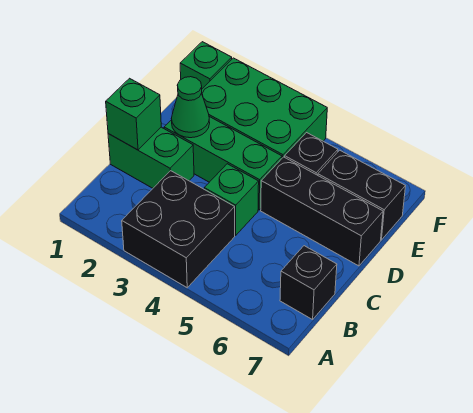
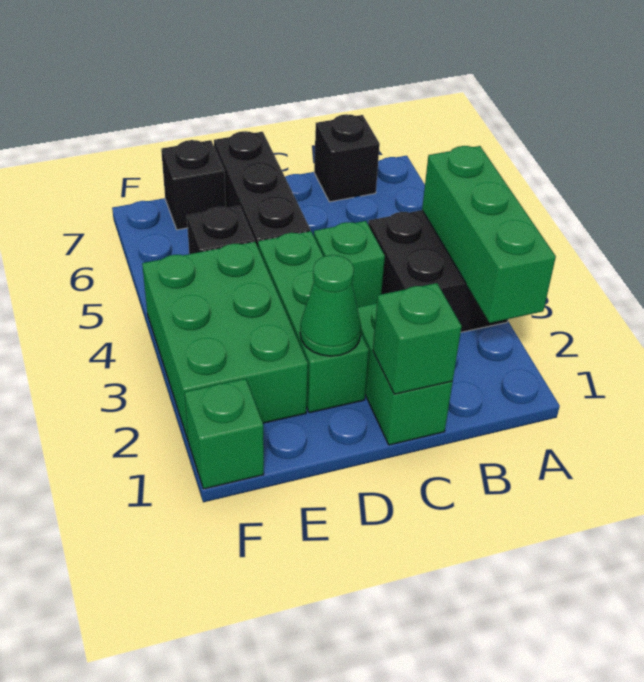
none -> green 1x3 brick [422,146,556,323]
black 1x2 brick [318,150,405,240] -> black 1x1 brick [161,140,226,230]

